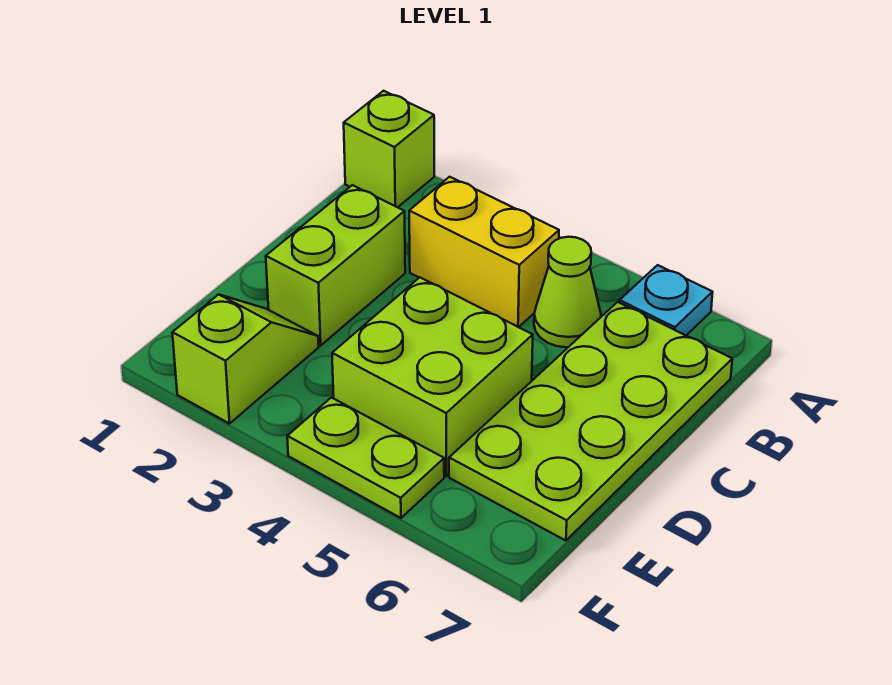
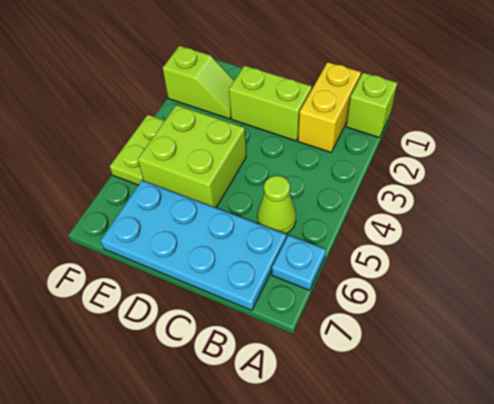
yellow 1x2 brick [409,177,559,327] -> yellow 1x2 brick moved to [298,62,361,152]
lime 2x4 plate [449,302,732,541] -> cyan 2x4 plate [100,180,286,310]

